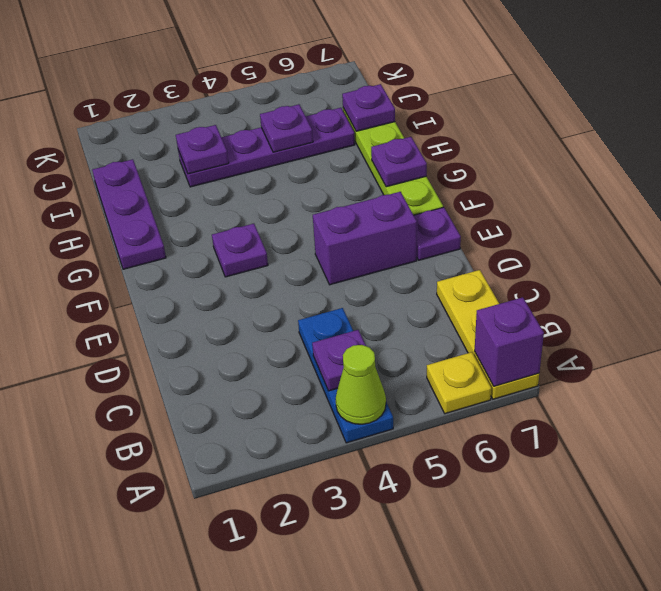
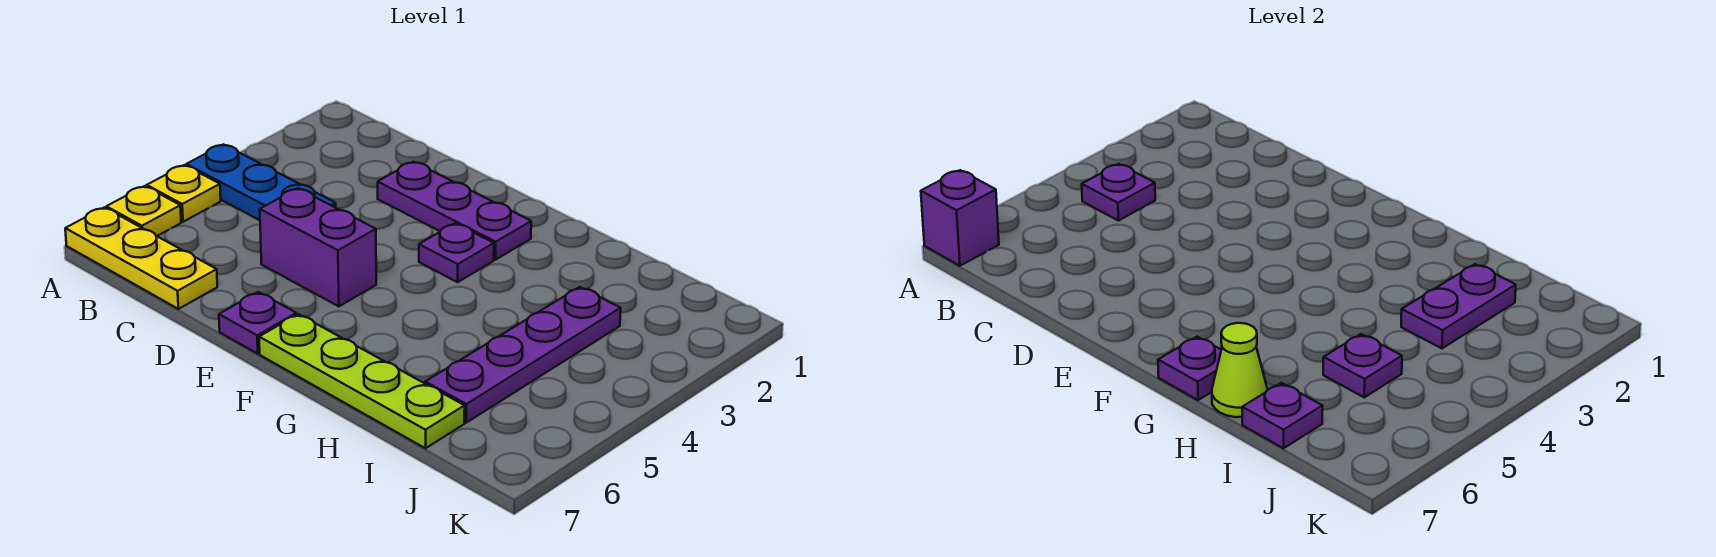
lime 1x1 cone [336,345,386,424] -> lime 1x1 cone moved to [1212,323,1267,417]
none -> yellow 1x1 plate [147,165,221,222]
purple 1x2 brick [313,192,417,285] -> purple 1x2 brick turned to [260,188,376,306]
purple 1x3 plate [92,159,166,269] -> purple 1x3 plate moved to [378,162,531,260]
purple 1x1 plate [176,125,229,174] -> purple 1x2 plate [1401,264,1516,348]

